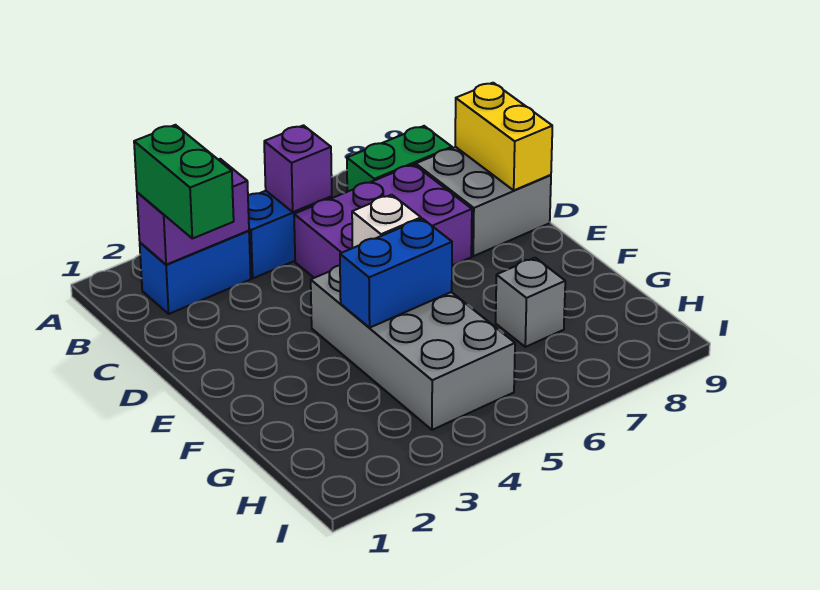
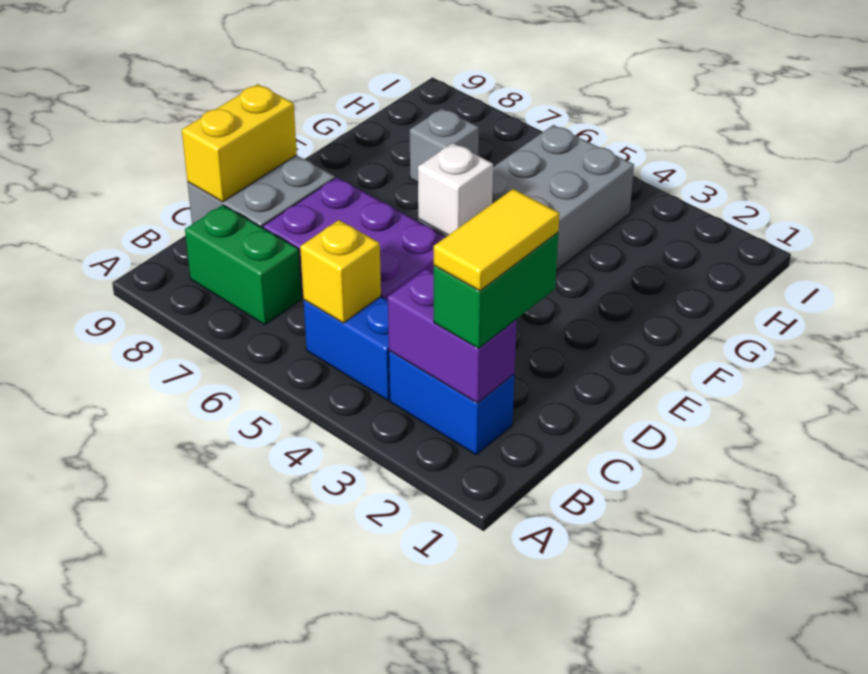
none -> yellow 1x2 tile [434,189,559,291]
purple 1x1 brick [264,125,332,212] -> yellow 1x1 brick [300,220,381,323]
blue 1x2 brick [340,219,452,328] -> none

